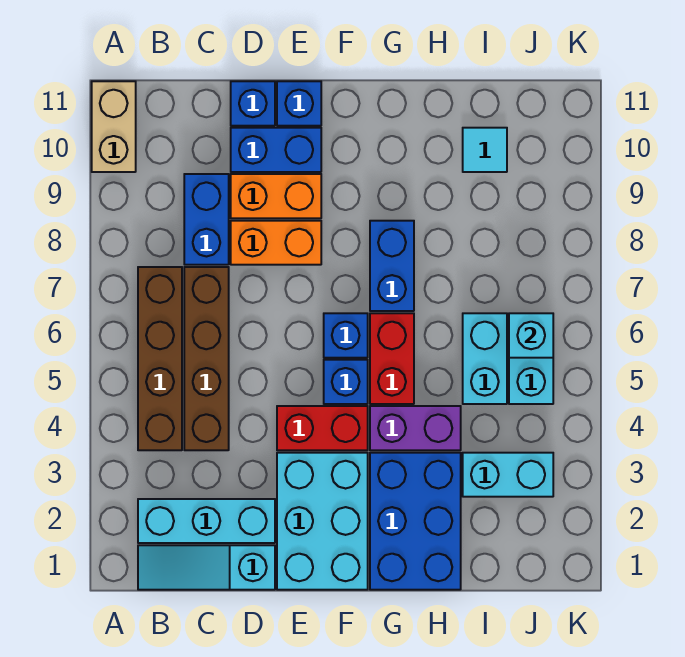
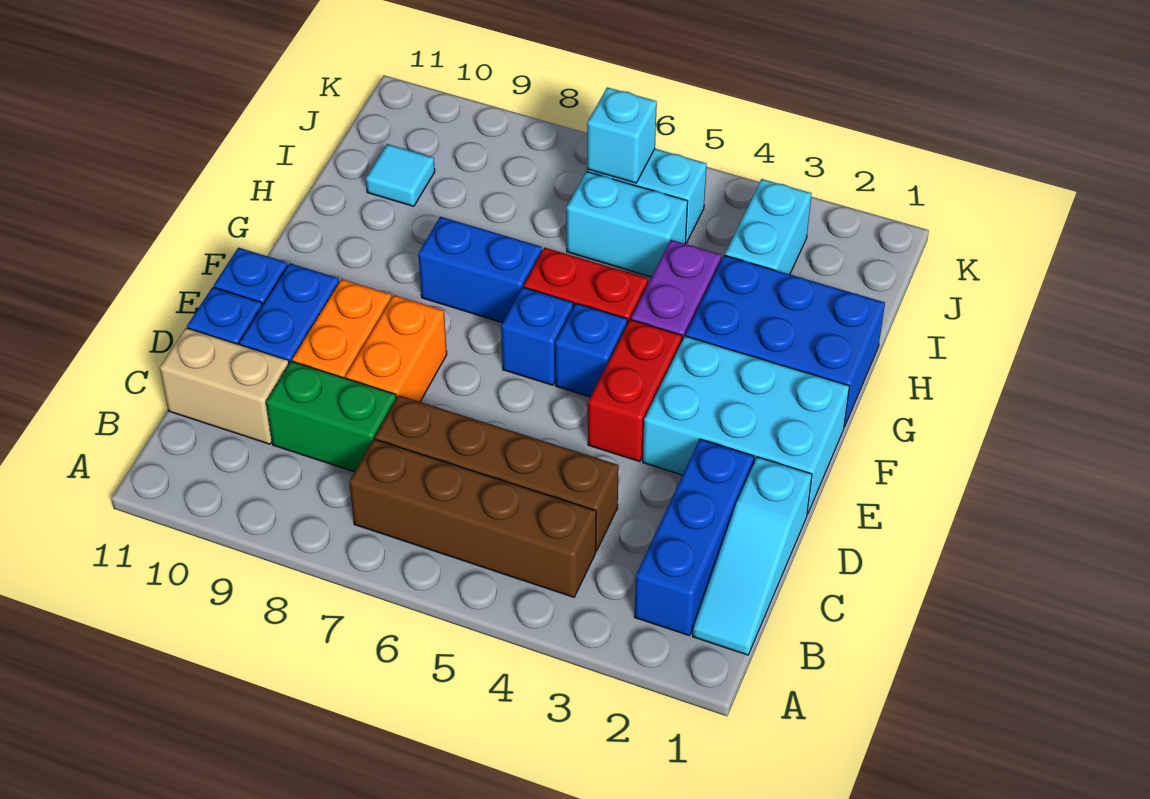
tan 1x2 brick [92,81,136,172] -> tan 1x2 brick moved to [160,328,289,444]
cyan 1x3 brick [138,499,275,543] -> blue 1x3 brick [634,439,754,636]
blue 1x2 brick [184,174,229,265] -> green 1x2 brick [266,361,396,472]

